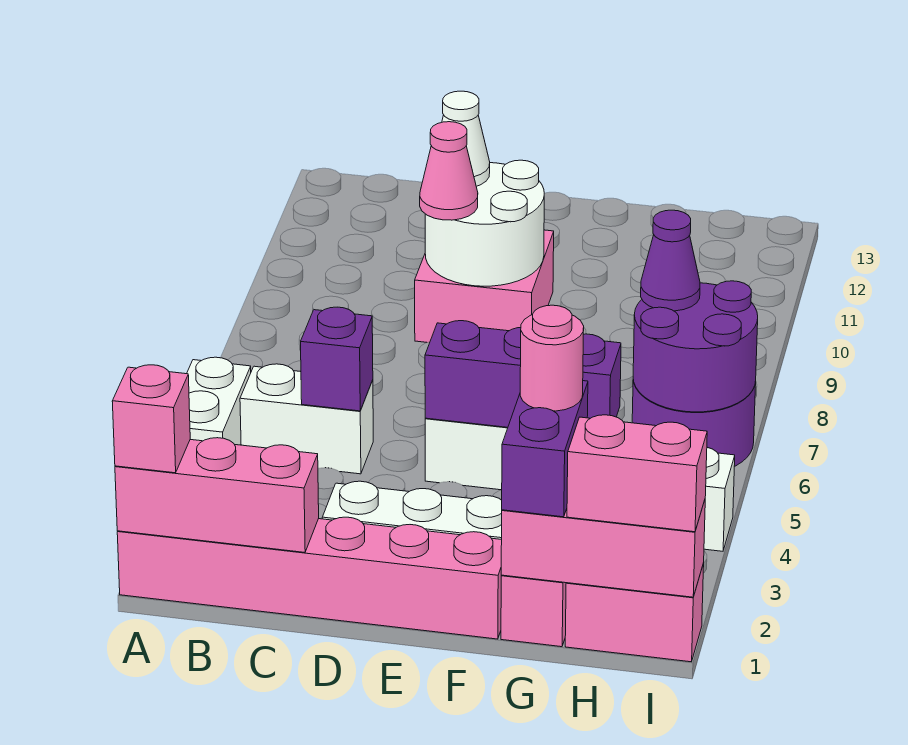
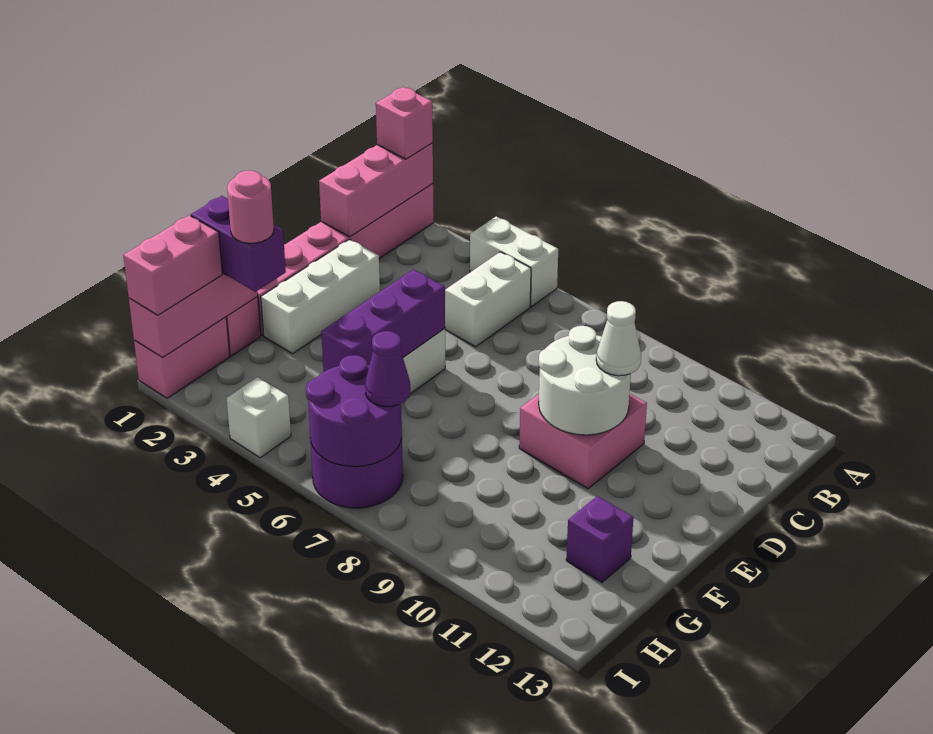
purple 1x1 brick [301,307,373,411] -> purple 1x1 brick moved to [566,496,633,582]
pink 1x1 cone [420,122,478,220] -> none

